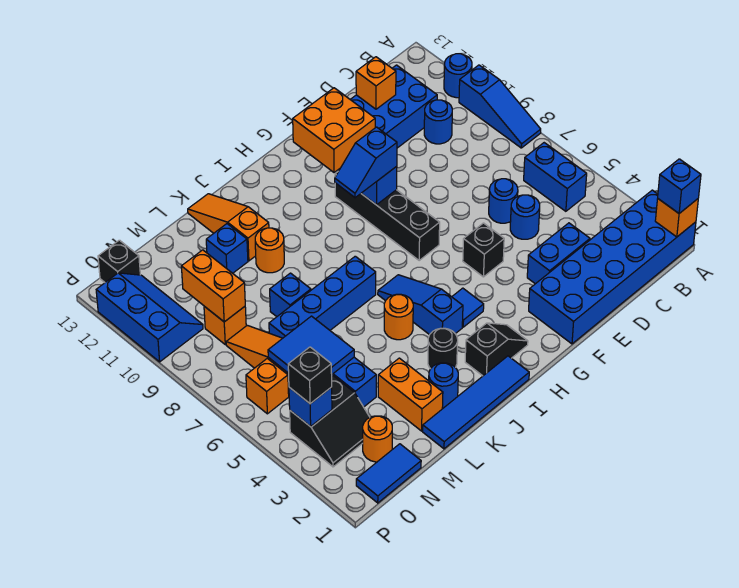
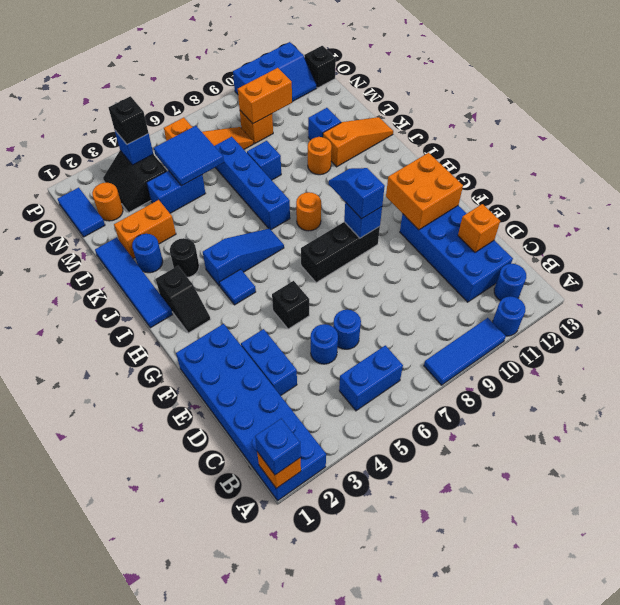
blue 1x3 slope [459,65,541,148] -> blue 1x3 tile [424,318,506,385]
blue 1x1 round brick [424,100,452,144] -> blue 1x1 round brick moved to [494,264,526,301]
black 1x4 brick [335,172,440,260] -> black 1x3 brick [301,222,380,283]
orange 1x1 round brick [384,294,413,340] -> orange 1x1 round brick moved to [296,192,321,231]

